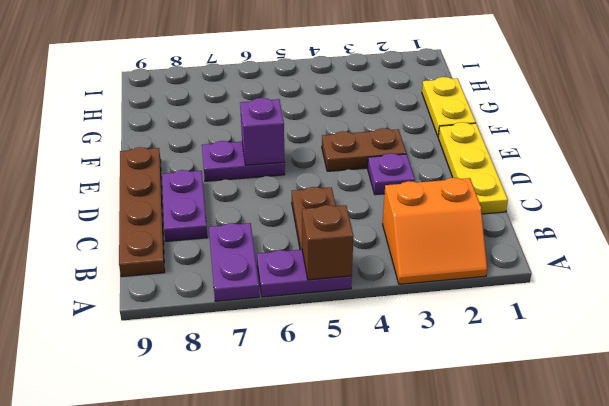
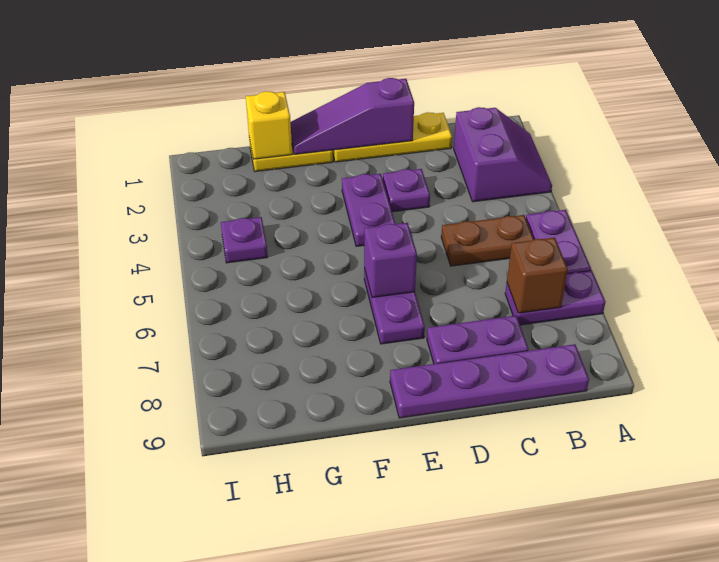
orange 2x2 slope [383,178,487,284] -> purple 2x2 slope [454,107,552,202]
brown 1x1 brick [302,205,353,280] -> brown 1x1 brick moved to [507,238,568,313]
brown 1x4 plate [119,147,165,277] -> purple 1x4 plate [390,344,589,418]
none -> purple 1x3 slope [291,78,414,154]
brown 1x2 plate [322,128,406,171] -> purple 1x2 plate [342,174,395,246]
none -> yellow 1x1 brick [246,91,292,159]
none -> purple 1x1 plate [221,217,268,263]

